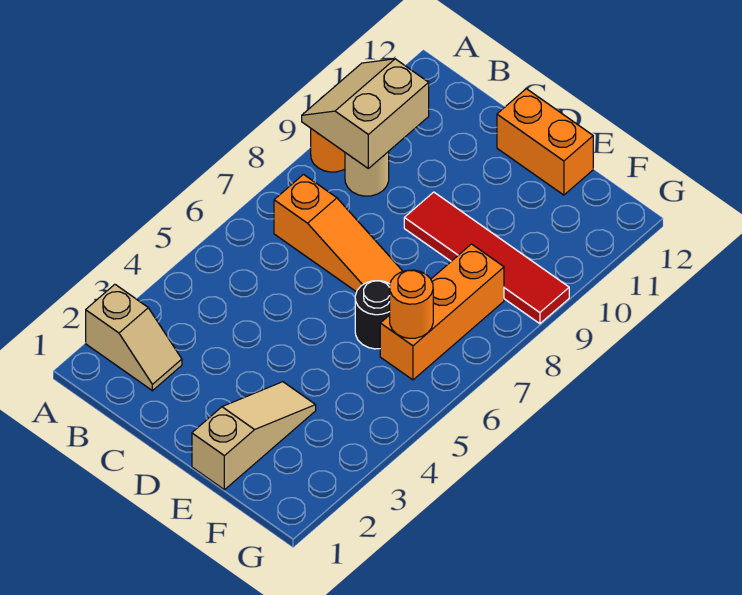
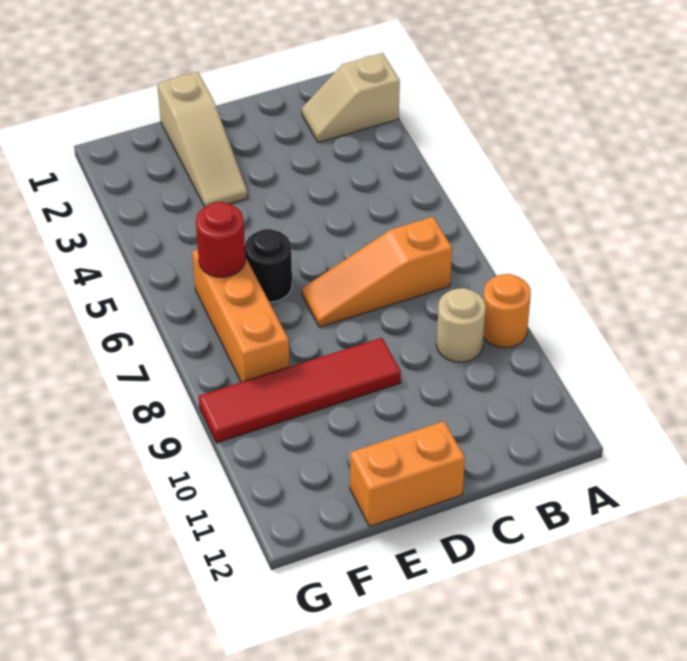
tan 2x2 slope [302,59,429,168] -> none
orange 1x1 round brick [390,270,433,338] -> red 1x1 round brick [196,202,245,277]

